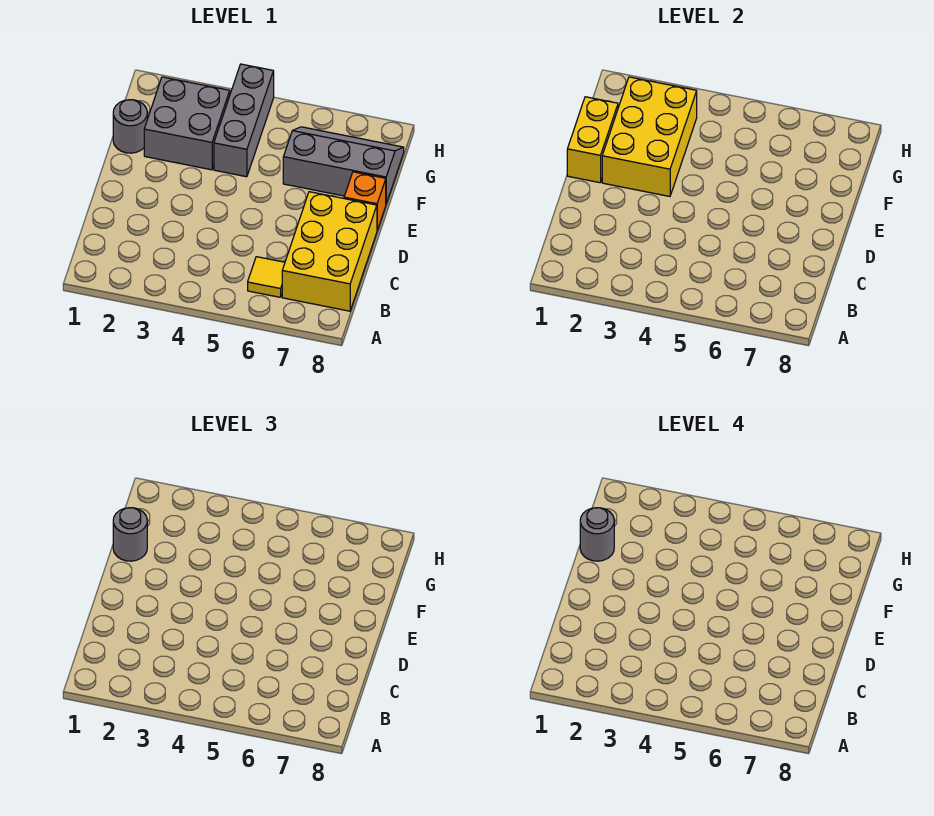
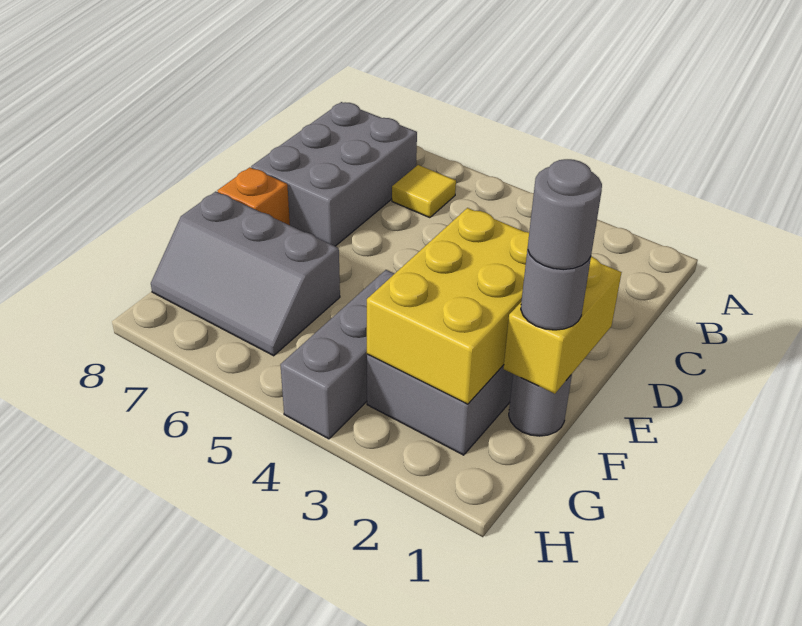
yellow 2x3 brick [282,192,377,311] -> grey 2x3 brick [251,102,417,246]

